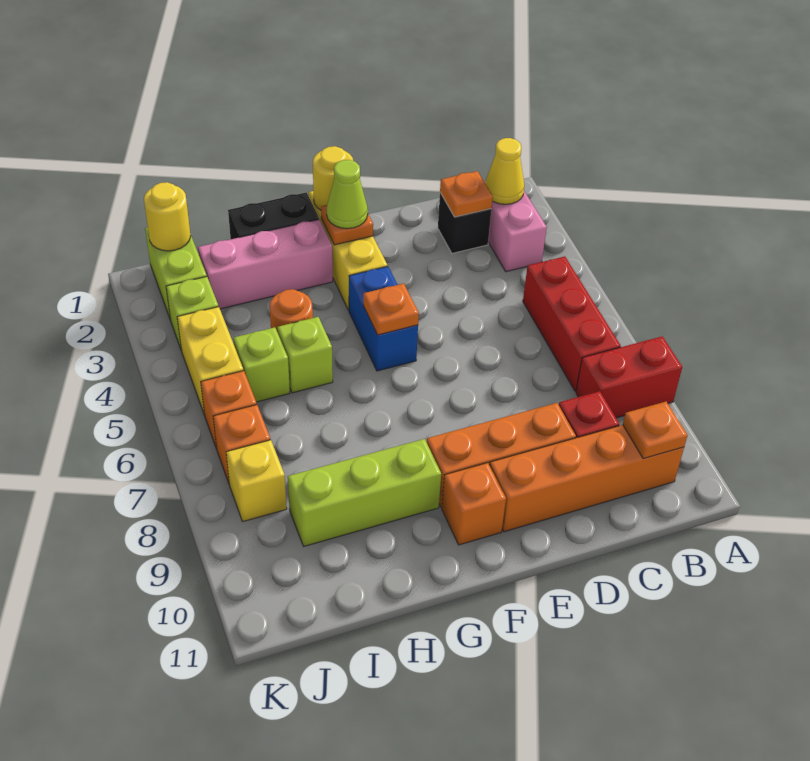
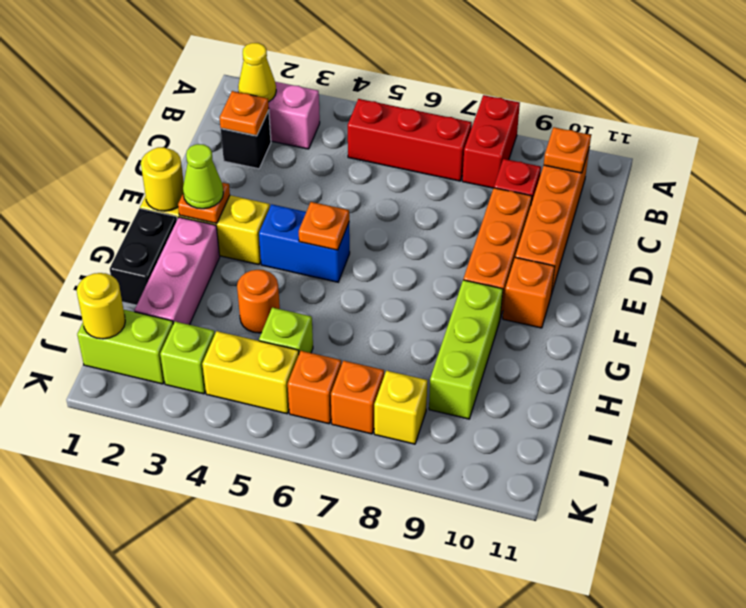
lime 1x1 brick [277,317,333,393] -> none

